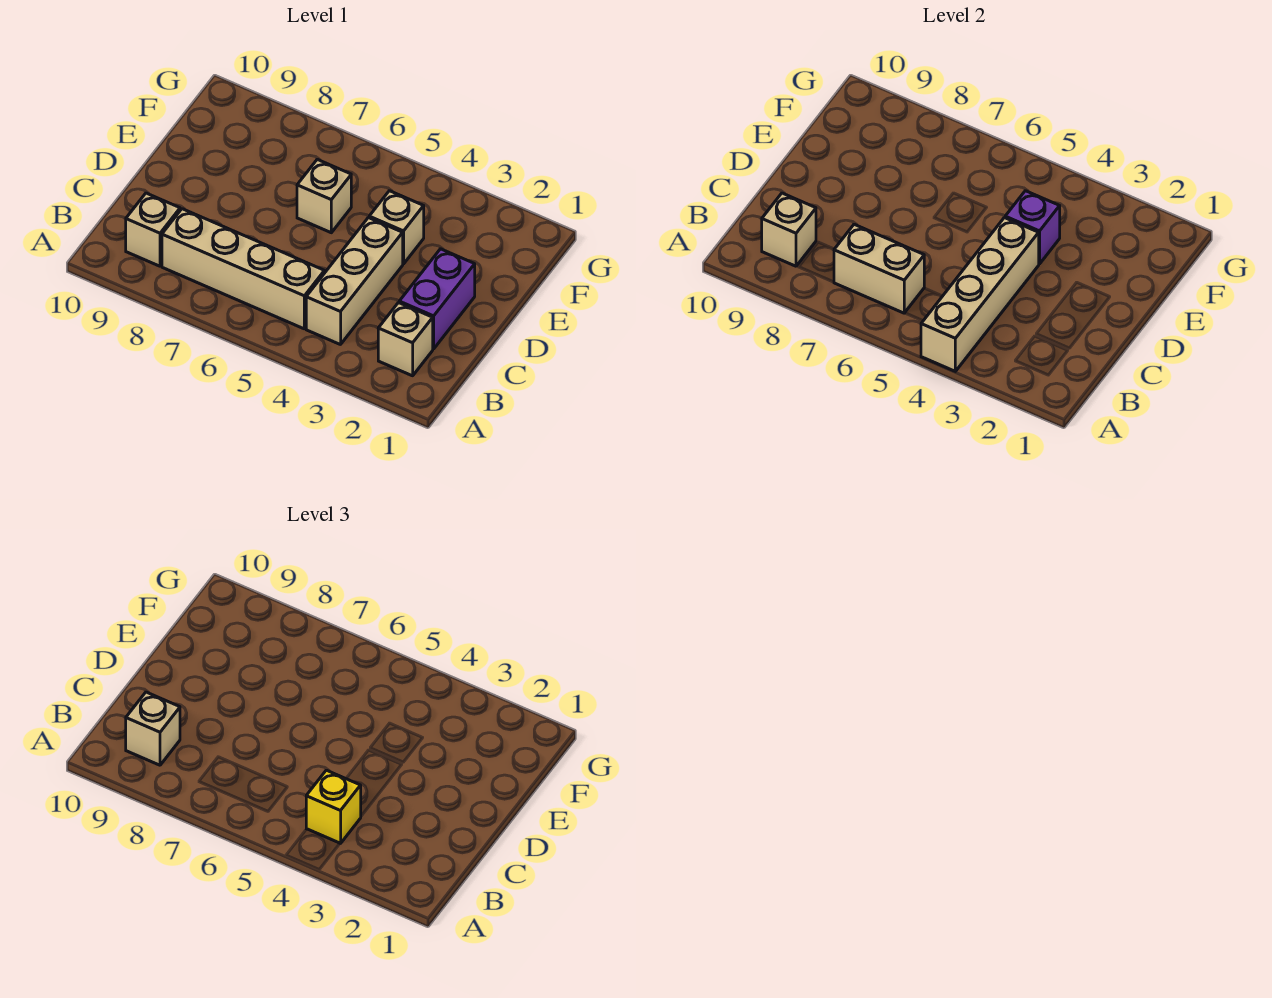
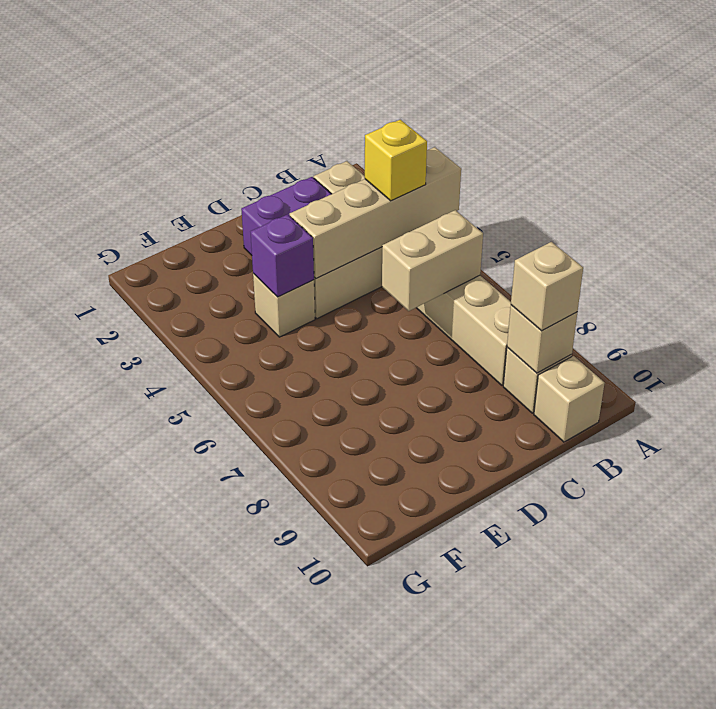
tan 1x2 brick [834,224,924,313] -> tan 1x2 brick turned to [382,210,483,311]
tan 1x1 brick [297,159,351,233] -> tan 1x1 brick moved to [534,356,605,442]

